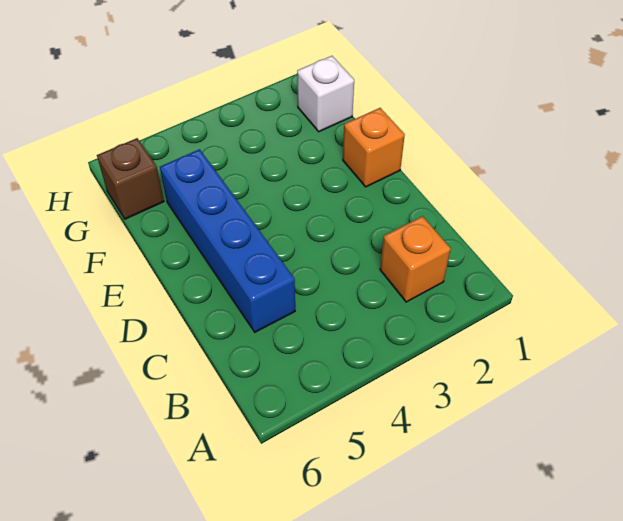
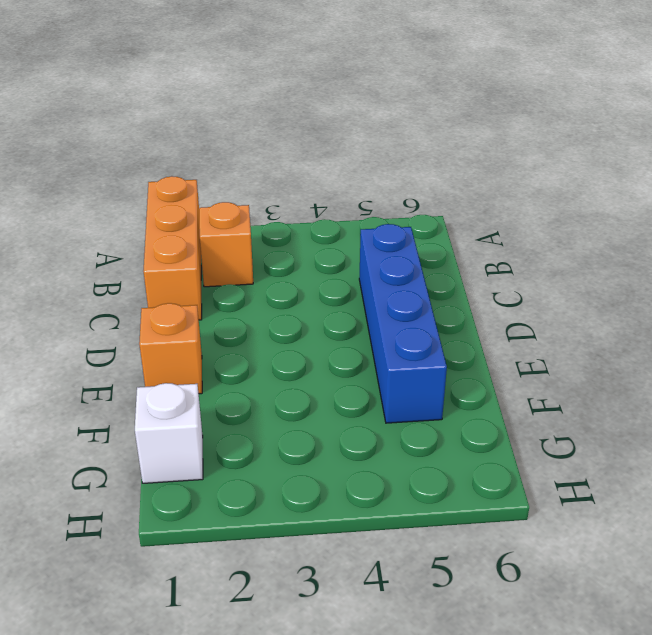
none -> orange 1x3 brick [144,176,202,320]
brown 1x1 brick [97,138,164,219] -> none

